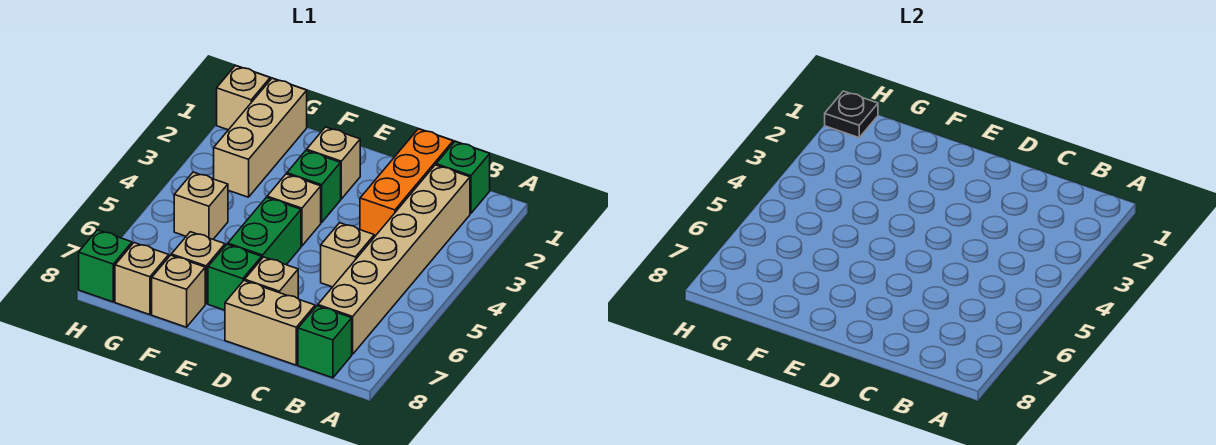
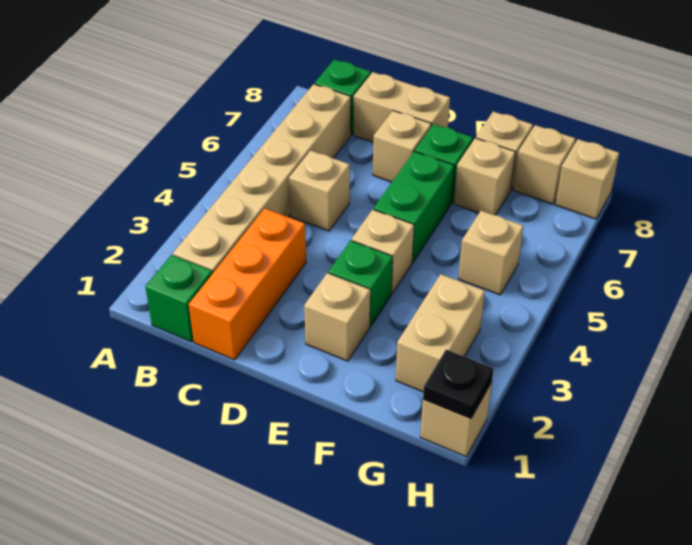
tan 1x3 brick [214,78,307,197] -> tan 1x2 brick [396,274,485,392]
green 1x1 brick [79,230,132,302] -> tan 1x1 brick [556,139,619,219]

